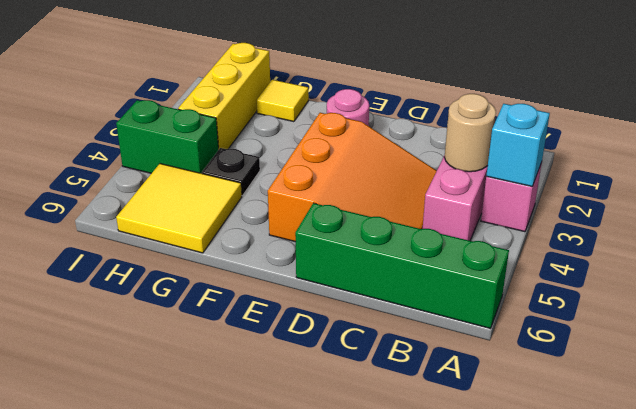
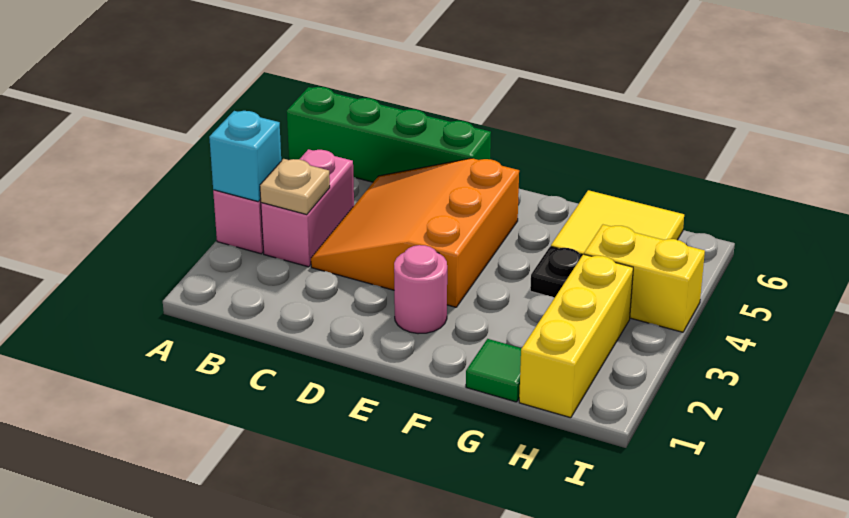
tan 1x1 round brick [445,94,496,172] -> tan 1x1 plate [260,159,330,215]
yellow 1x1 tile [257,80,309,122] -> green 1x1 tile [466,339,522,402]
green 1x2 brick [116,100,218,173] -> yellow 1x2 brick [584,225,705,332]

